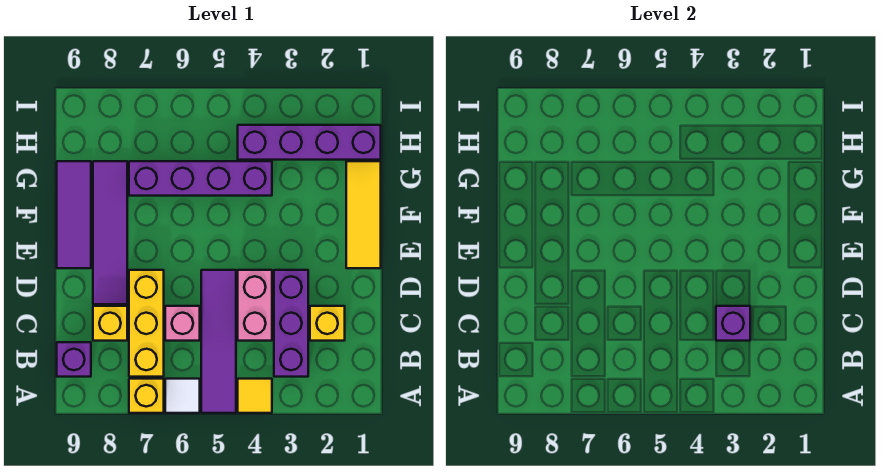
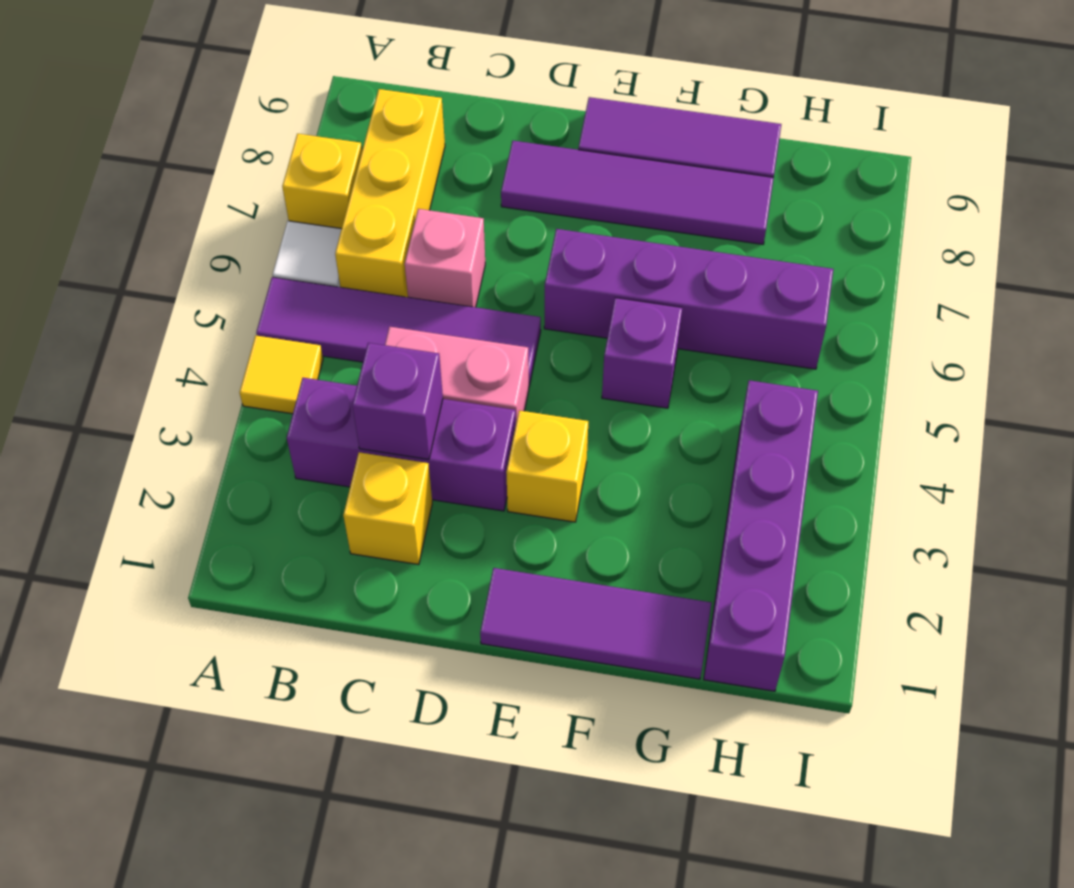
yellow 1x3 brick [129,270,164,377] -> yellow 1x3 brick turned to [335,89,445,297]
purple 1x1 brick [57,342,91,377] -> purple 1x1 brick moved to [602,298,682,408]
yellow 1x1 brick [93,306,127,341] -> yellow 1x1 brick moved to [506,410,588,522]
yellow 1x3 tile [346,161,381,268] -> purple 1x3 tile [480,568,712,679]
purple 1x4 brick [129,161,272,196] -> purple 1x4 brick turned to [544,229,833,369]

